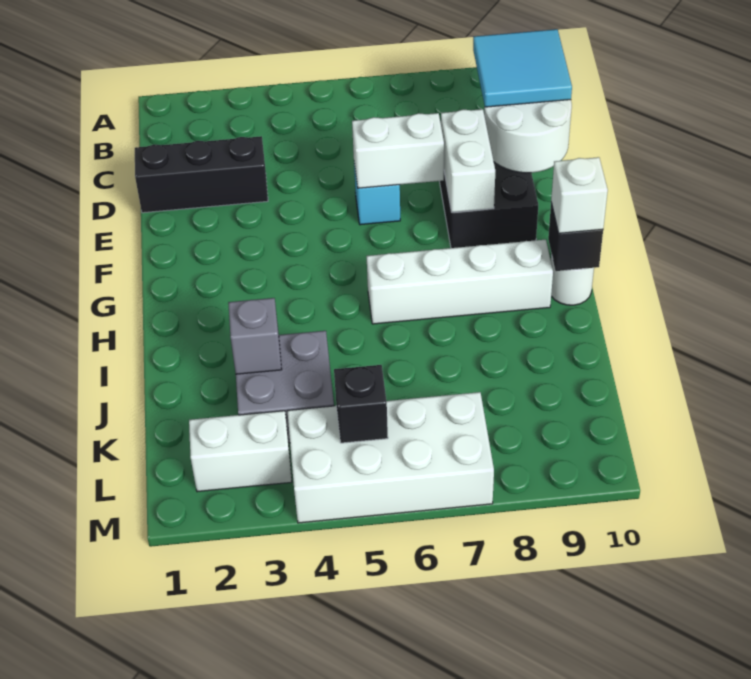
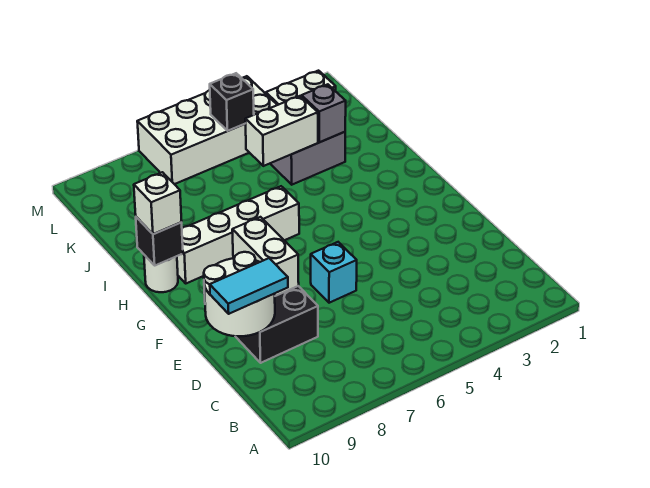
cyan 2x2 tile [473,29,572,107] -> cyan 1x2 tile [210,258,288,314]
black 1x3 brick [135,136,268,213] -> none
white 1x2 brick [352,113,444,188] -> white 1x2 brick moved to [245,96,318,166]

